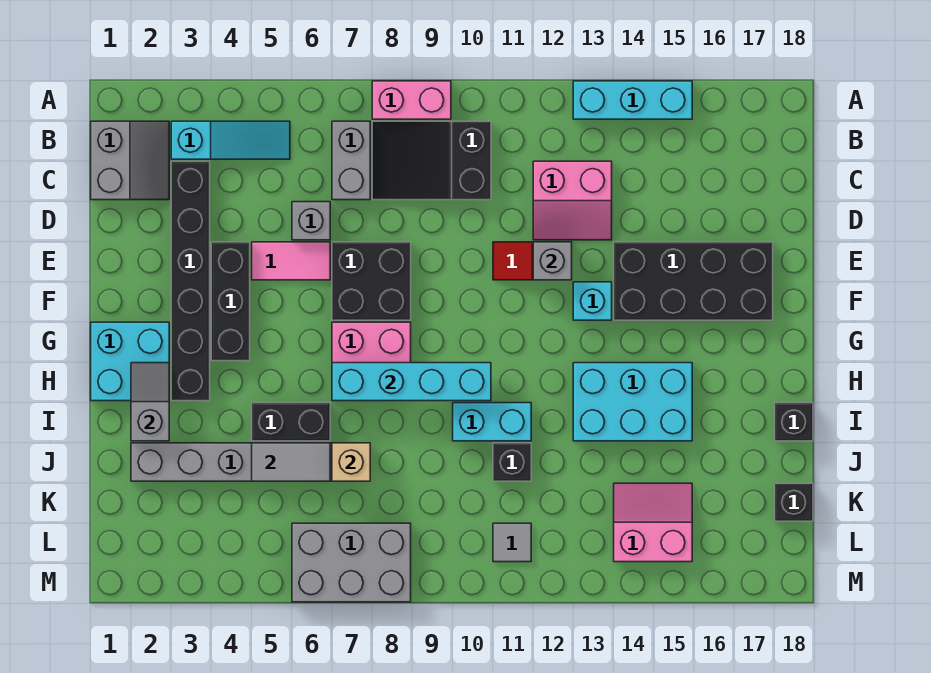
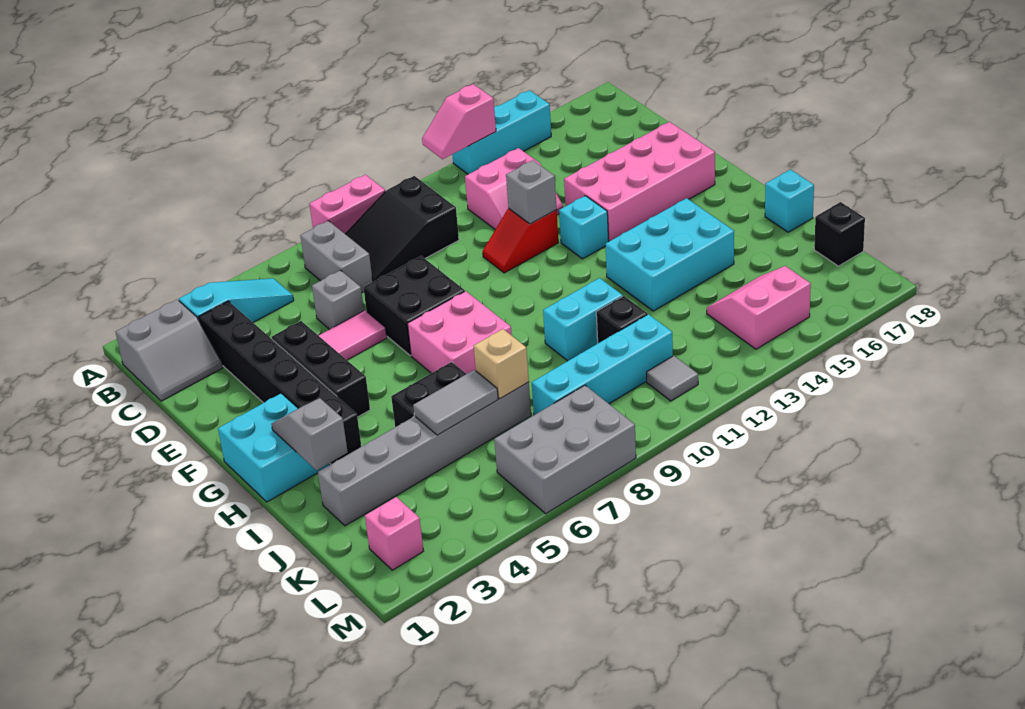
none -> pink 1x2 slope [422,84,496,159]
grey 2x2 slope [91,121,169,200] -> grey 2x2 slope turned to [116,300,223,401]
black 2x4 brick [614,242,773,320] -> pink 2x4 brick [564,122,715,241]
cyan 1x4 brick [332,363,491,401] -> cyan 1x4 brick moved to [532,314,673,415]
black 1x1 brick [775,403,813,441] -> cyan 1x1 brick [765,170,814,232]
none -> pink 1x1 brick [365,497,423,570]

